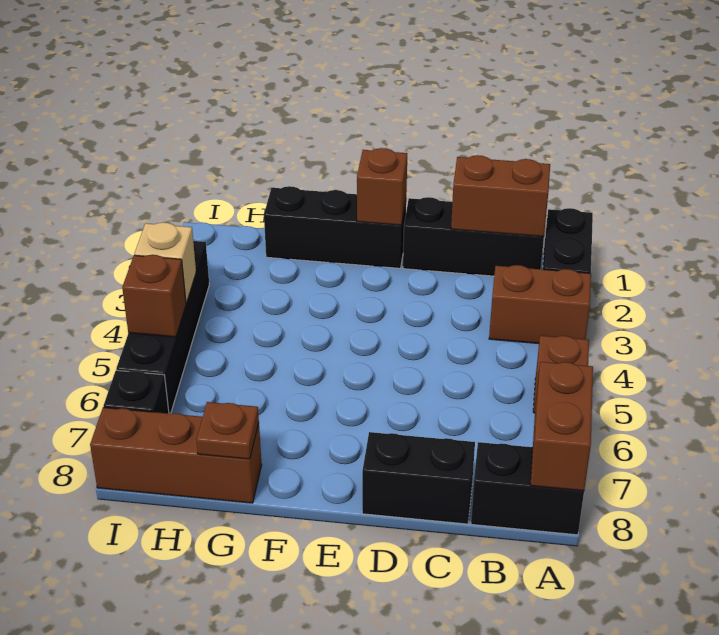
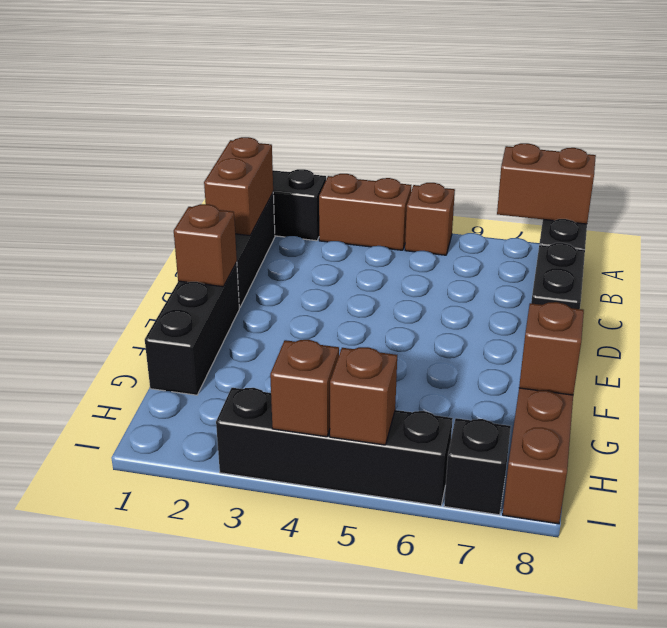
brown 1x2 brick [489,265,591,344] -> brown 1x2 brick turned to [319,174,411,250]
brown 1x1 plate [197,402,259,459] -> brown 1x1 brick [519,302,584,395]
tan 1x1 brick [134,222,196,303] -> brown 1x1 brick [270,340,339,437]

